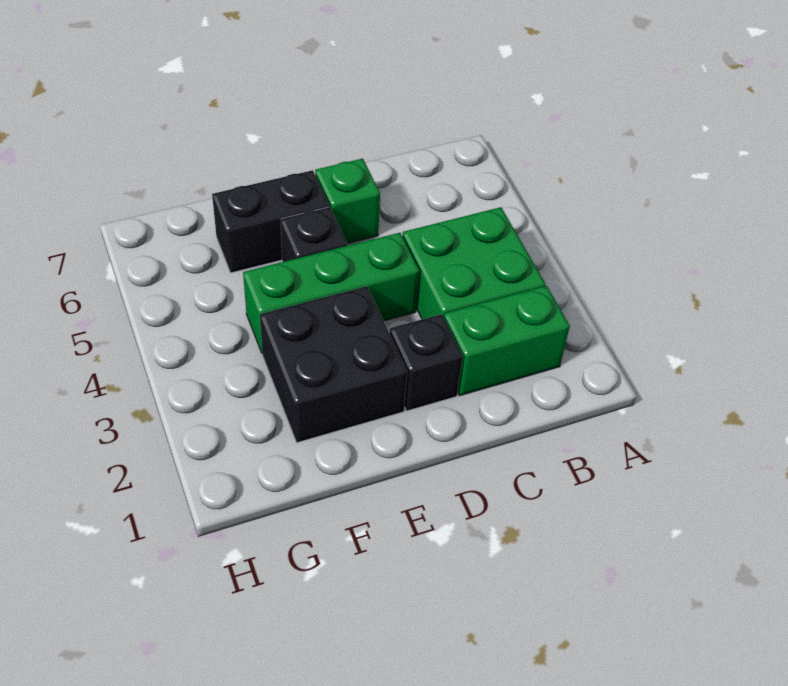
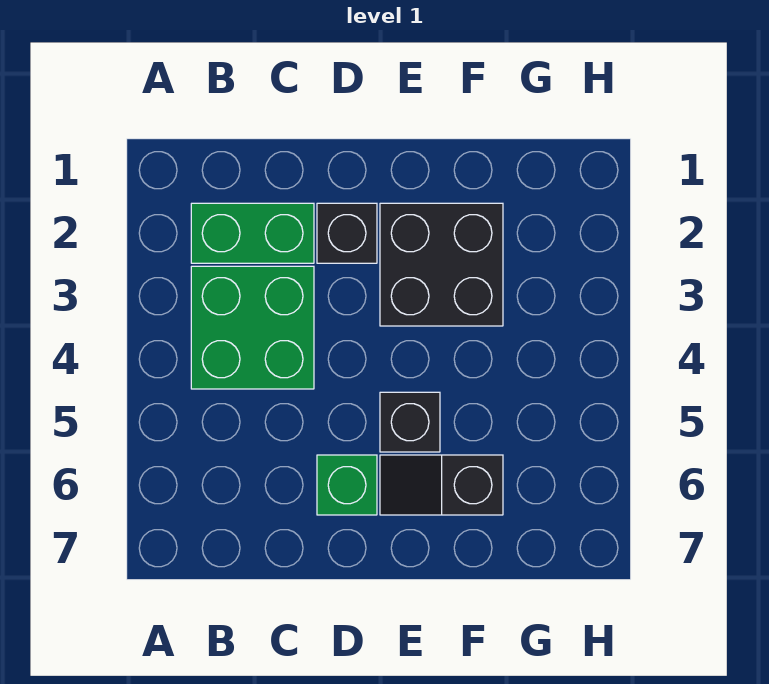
green 1x3 brick [243,233,419,353] -> none
black 1x2 brick [212,170,329,273] -> black 1x2 slope [380,455,503,515]

